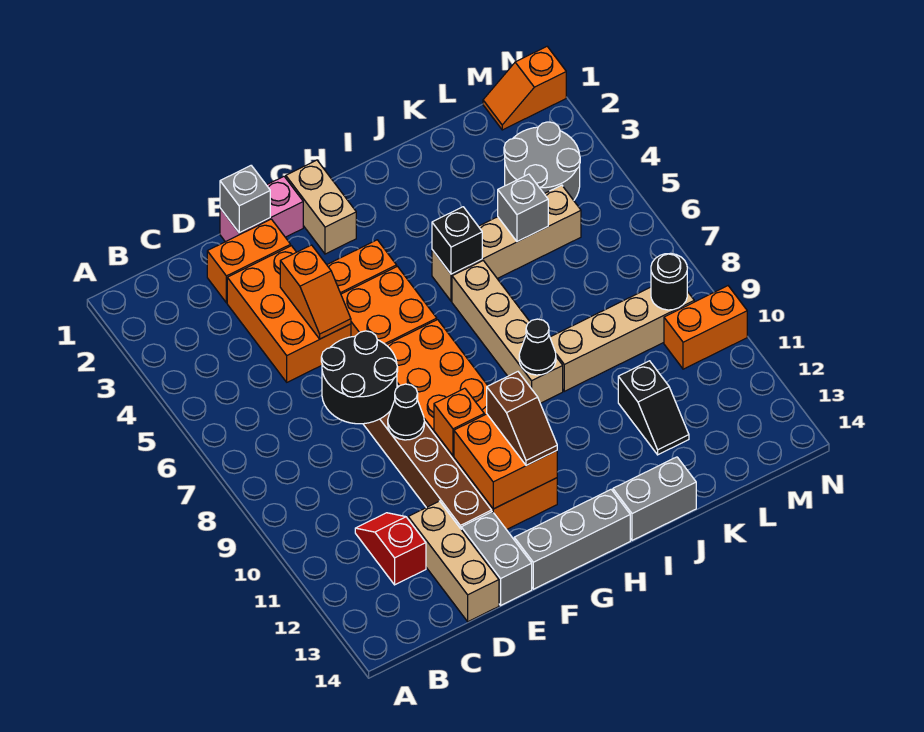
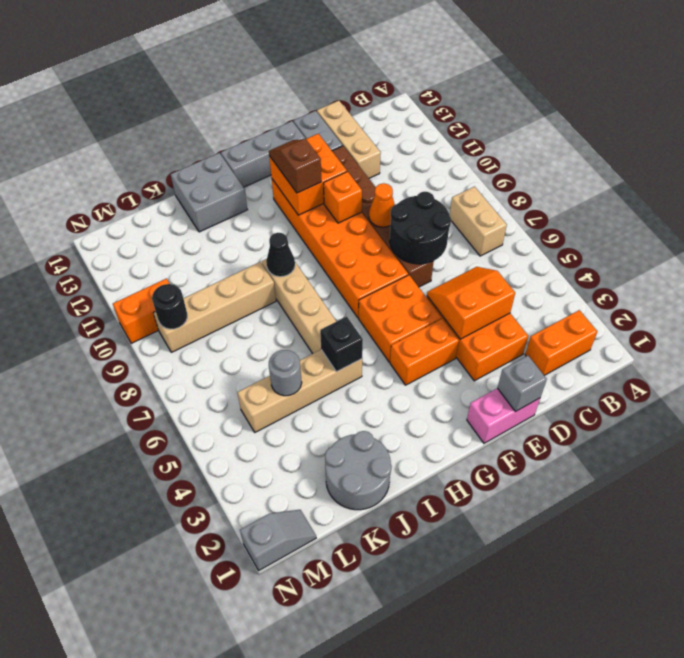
red 1x2 slope [355,513,426,585] -> none
orange 1x2 brick [207,219,291,303] -> orange 1x2 brick moved to [525,310,597,375]
orange 1x2 slope [280,245,351,339] -> orange 2x2 slope [427,267,515,339]
black 1x1 cone [388,384,424,440] -> orange 1x1 cone [369,183,395,227]
tan 1x2 brick [286,160,356,254] -> tan 1x2 brick moved to [450,187,507,256]
grey 1x2 brick [613,457,696,540] -> grey 2x2 brick [171,153,247,232]
grey 1x1 brick [498,174,548,242] -> grey 1x1 round brick [269,350,302,396]
black 1x2 slope [618,361,689,455] -> none
grey 2x2 round brick [504,122,580,200] -> grey 2x2 round brick moved to [325,431,392,510]
orange 1x2 slope [483,47,566,130] -> grey 1x2 slope [240,510,316,571]

